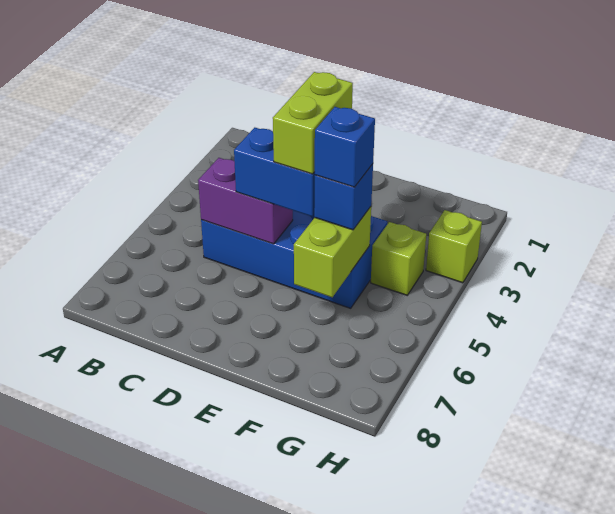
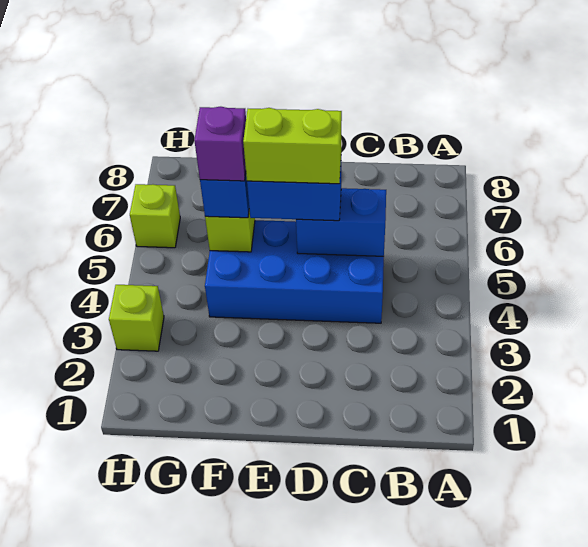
purple 1x2 brick [198,158,293,244] -> blue 1x2 brick [296,188,386,256]
lime 1x2 brick [273,72,353,174] -> lime 1x2 brick turned to [243,108,342,184]
blue 1x1 brick [315,107,375,187] -> purple 1x1 brick [194,107,246,181]
lime 1x1 brick [371,222,426,295] -> lime 1x1 brick moved to [130,184,180,248]

